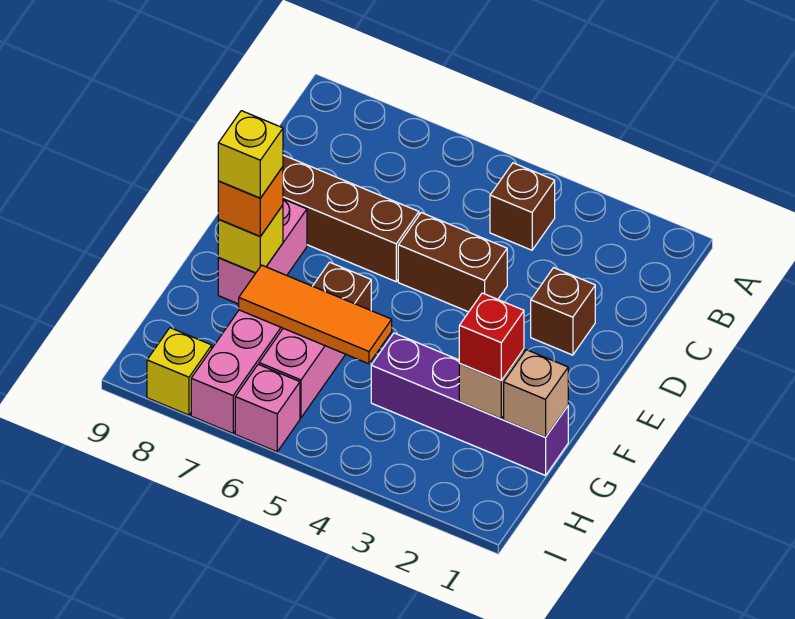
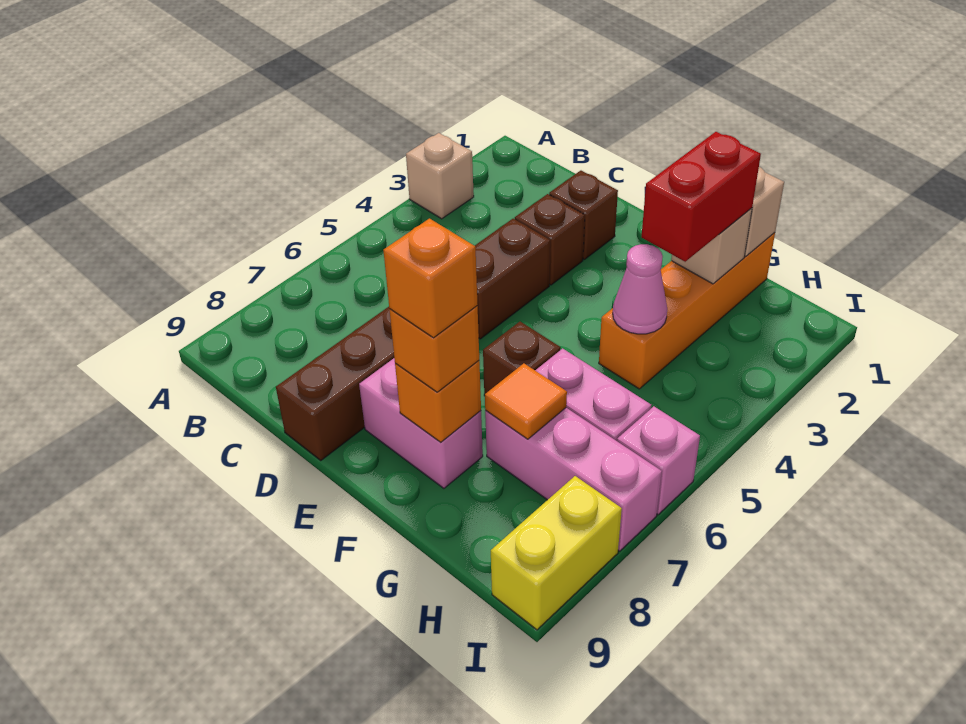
none -> tan 1x1 brick [406,133,474,219]
brown 1x1 brick [490,163,555,250] -> brown 1x1 brick moved to [515,194,585,285]
yellow 1x1 brick [218,205,283,273] -> orange 1x1 brick [395,361,481,442]
yellow 1x1 brick [218,111,283,198] -> orange 1x1 brick [383,219,477,338]
purple 1x4 brick [371,333,568,476] -> orange 1x4 brick [599,233,775,389]
red 1x1 brick [459,293,524,381] -> red 1x2 brick [642,132,761,262]
none -> pink 1x1 cone [613,244,667,334]
orange 1x3 tile [239,265,392,364] -> orange 1x1 tile [485,363,567,439]
yellow 1x1 brick [147,328,212,415] -> yellow 1x2 brick [491,476,622,630]

